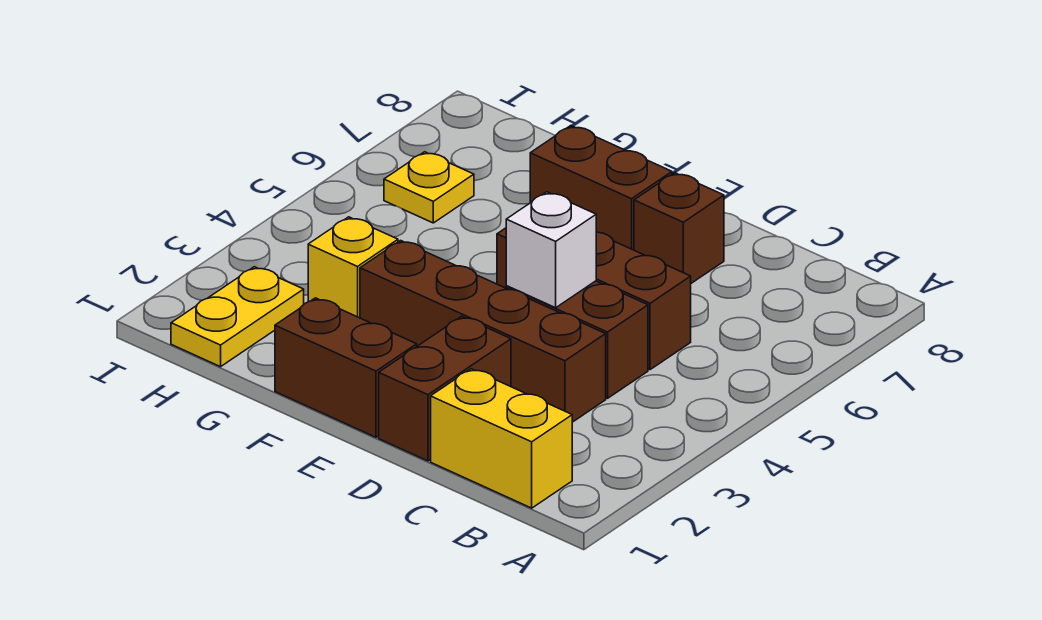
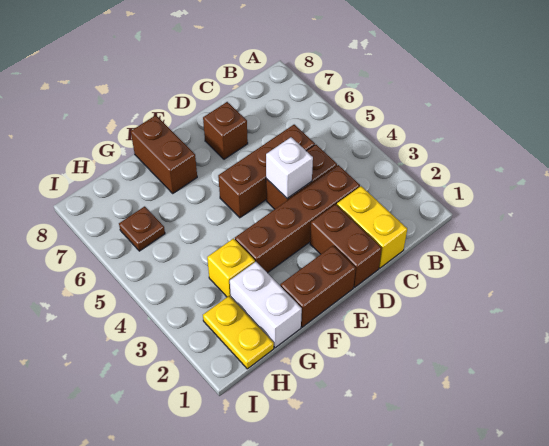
yellow 1x2 brick [431,369,572,508] -> yellow 1x2 brick turned to [337,186,407,268]
brown 1x2 brick [530,126,672,250] -> brown 1x2 brick turned to [131,115,197,193]
none -> white 1x2 brick [230,262,302,348]
yellow 1x1 plate [384,152,474,223] -> brown 1x1 plate [119,206,165,251]

